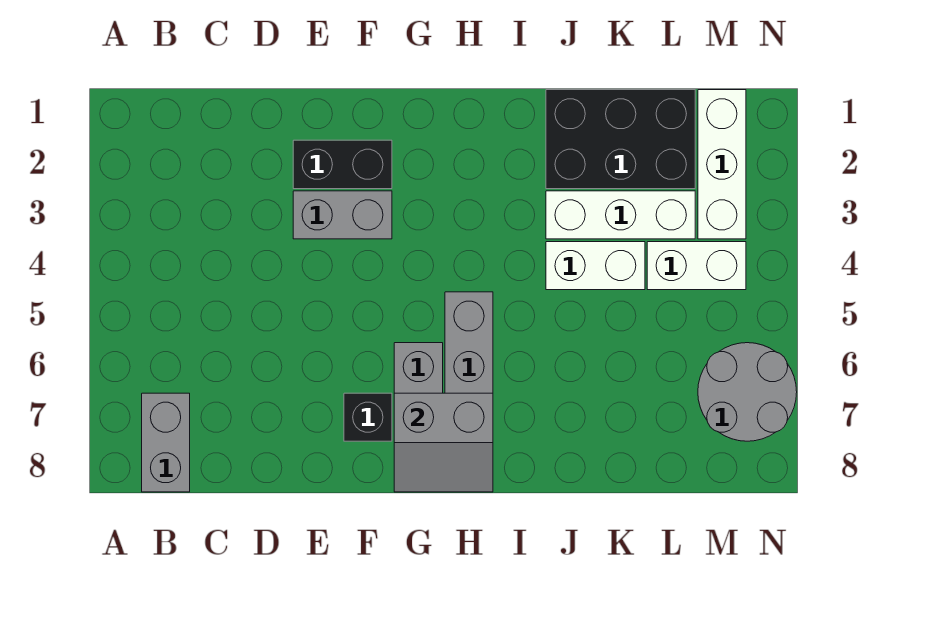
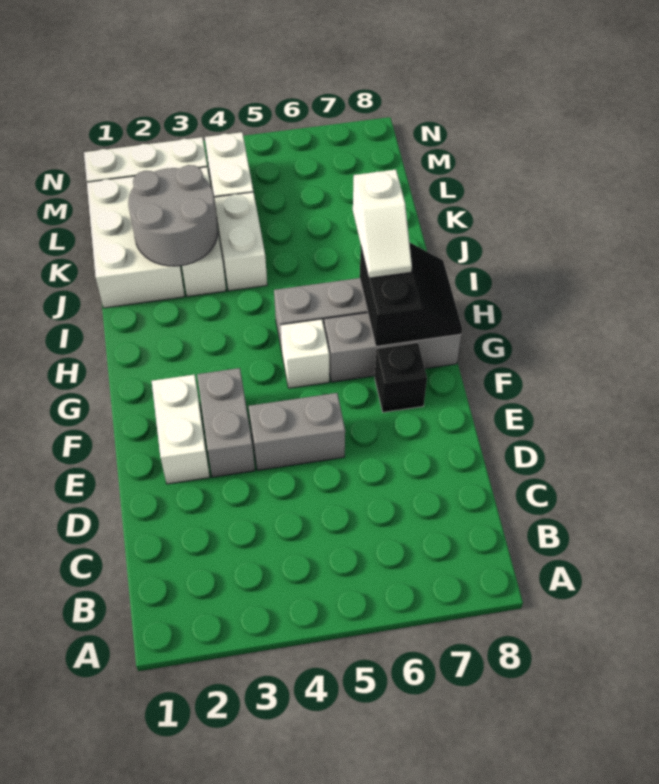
grey 1x2 brick [142,393,190,492] -> grey 1x2 brick moved to [249,393,345,470]
black 1x2 brick [293,140,392,189] -> white 1x2 brick [152,375,210,484]
none -> white 1x1 brick [280,319,329,388]
grey 2x2 slope [394,393,493,492] -> black 2x2 slope [360,242,462,346]
none -> white 1x2 slope [353,170,412,278]
black 2x3 brick [546,90,695,189] -> white 2x3 brick [87,176,185,308]
grey 2x2 round brick [698,343,797,441] -> grey 2x2 round brick moved to [128,165,218,266]

